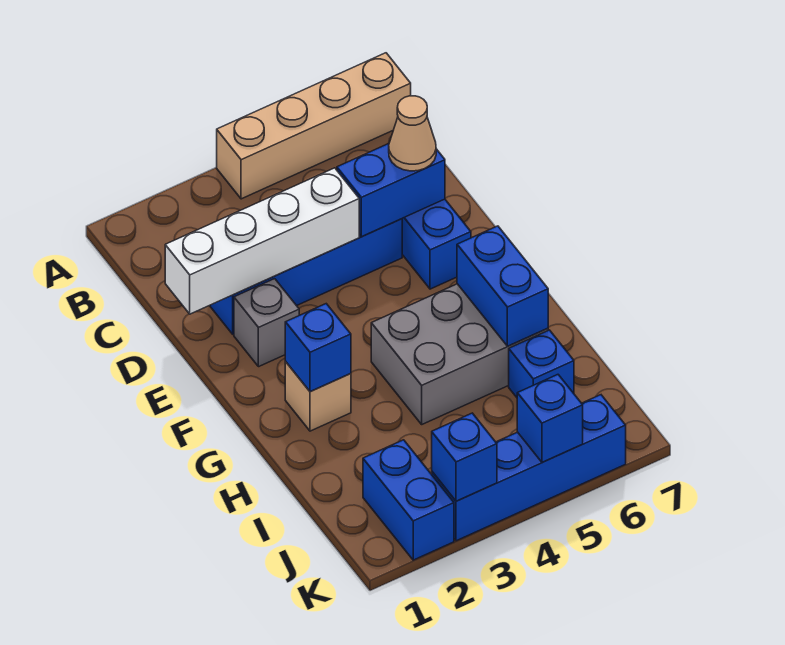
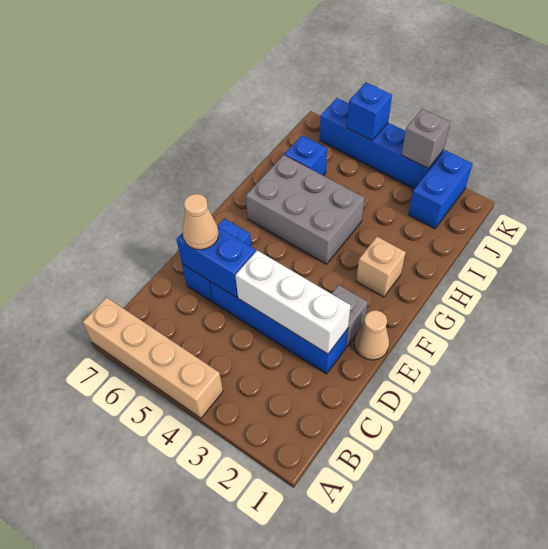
white 1x4 brick [165,168,359,314] -> white 1x3 brick [235,250,351,354]
none -> tan 1x1 cone [354,310,389,360]
blue 1x1 brick [285,304,351,392] -> none
blue 1x2 brick [457,226,548,346] -> none
blue 1x1 brick [432,413,497,501] -> grey 1x1 brick [402,109,450,169]

